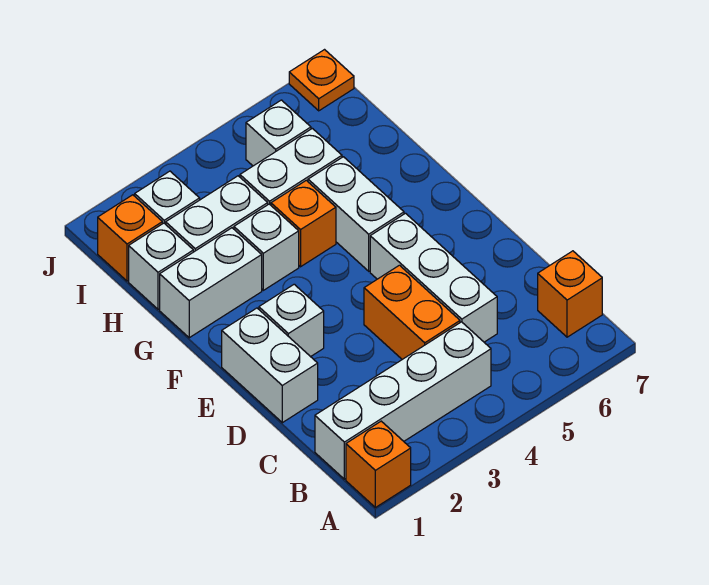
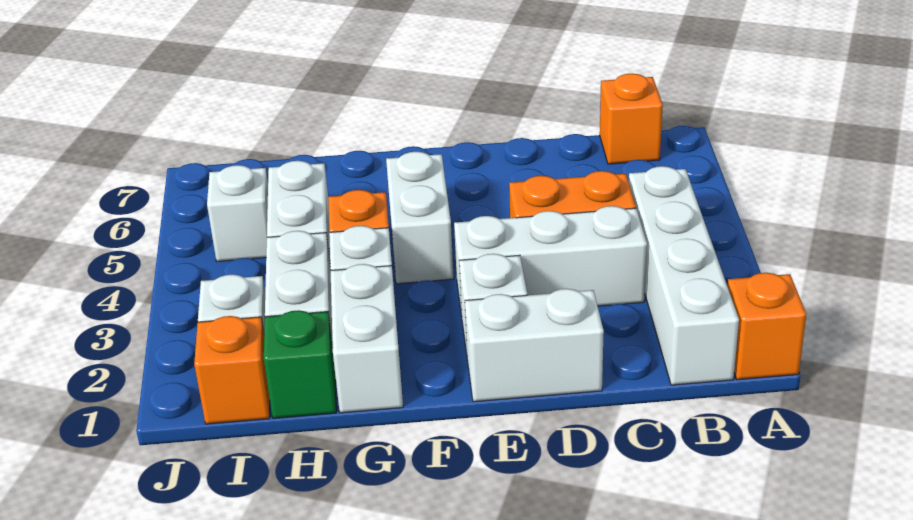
white 1x3 brick [370,213,497,342] -> white 1x3 brick moved to [454,206,647,316]
white 1x2 brick [308,157,404,271] -> white 1x2 brick turned to [386,152,454,284]
white 1x1 brick [129,223,193,309] -> green 1x1 brick [264,310,336,418]
orange 1x1 plate [289,50,354,111] -> none

